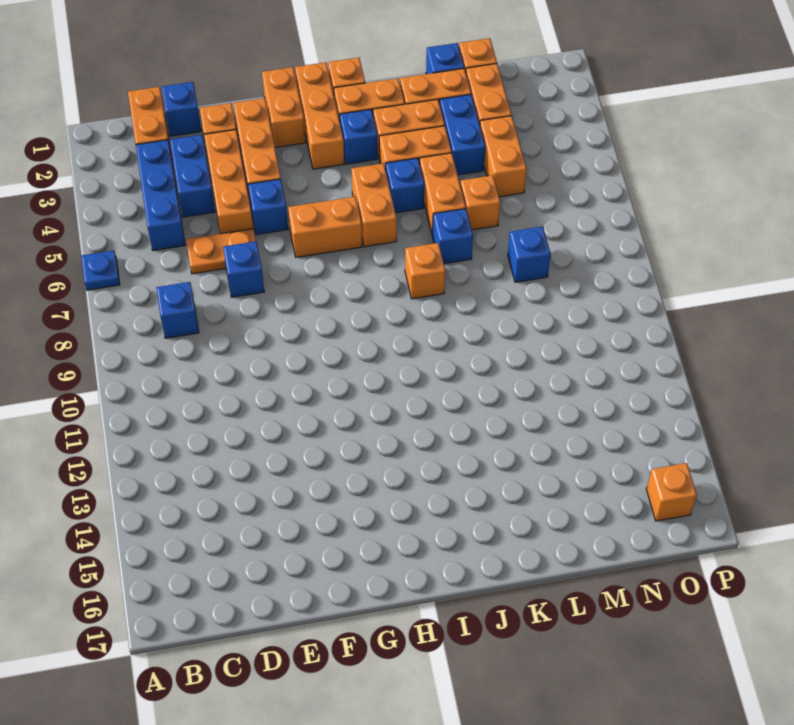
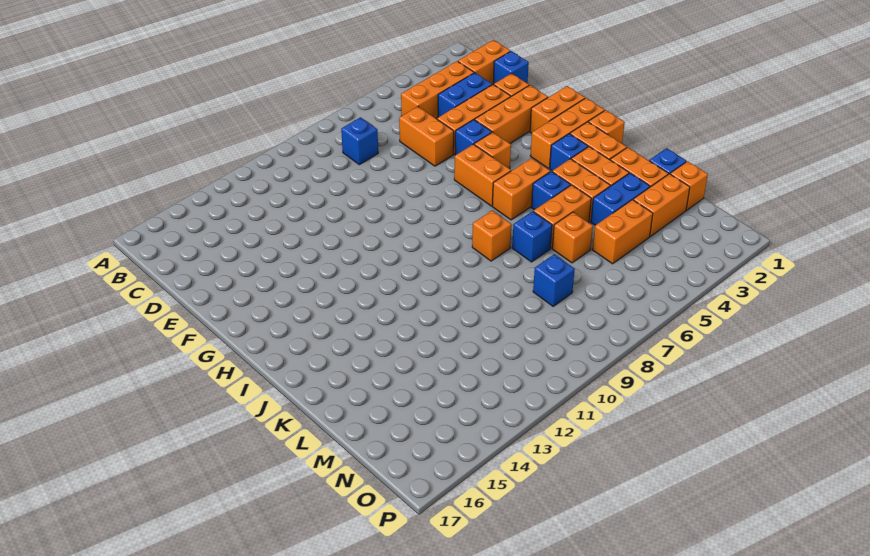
blue 1x1 plate [81,250,120,290] -> none
blue 1x3 brick [136,140,185,251] -> orange 1x3 brick [401,61,474,118]
orange 1x2 plate [186,229,256,274] -> orange 1x2 brick [399,107,454,166]
blue 1x1 brick [223,241,264,297] -> none
orange 1x1 brick [646,463,697,521] -> orange 1x1 brick moved to [474,132,511,169]

